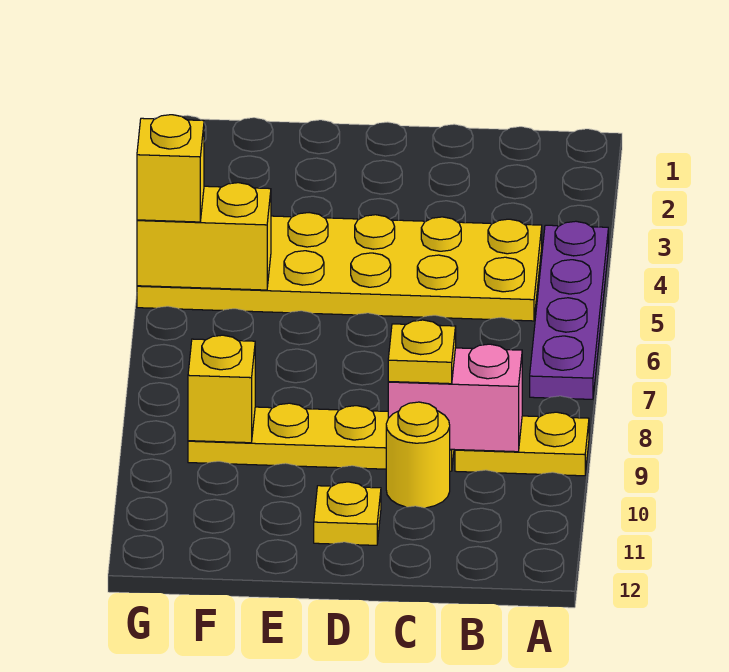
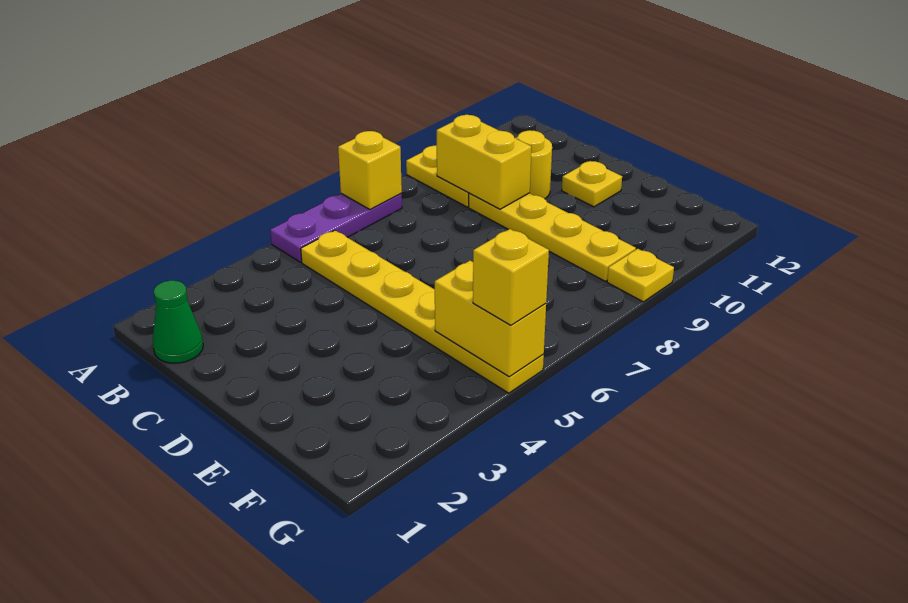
purple 1x4 plate [530,221,608,399] -> purple 1x3 plate [270,194,402,262]
none -> green 1x1 cone [152,280,203,363]
yellow 2x6 plate [137,213,542,321] -> yellow 1x6 plate [301,230,544,393]
pink 1x2 brick [388,344,522,452] -> yellow 1x2 brick [437,115,531,209]
yellow 1x1 plate [388,320,456,384] -> yellow 1x1 plate moved to [607,249,674,302]
yellow 1x1 brick [188,335,255,443] -> yellow 1x1 brick moved to [338,131,402,210]

